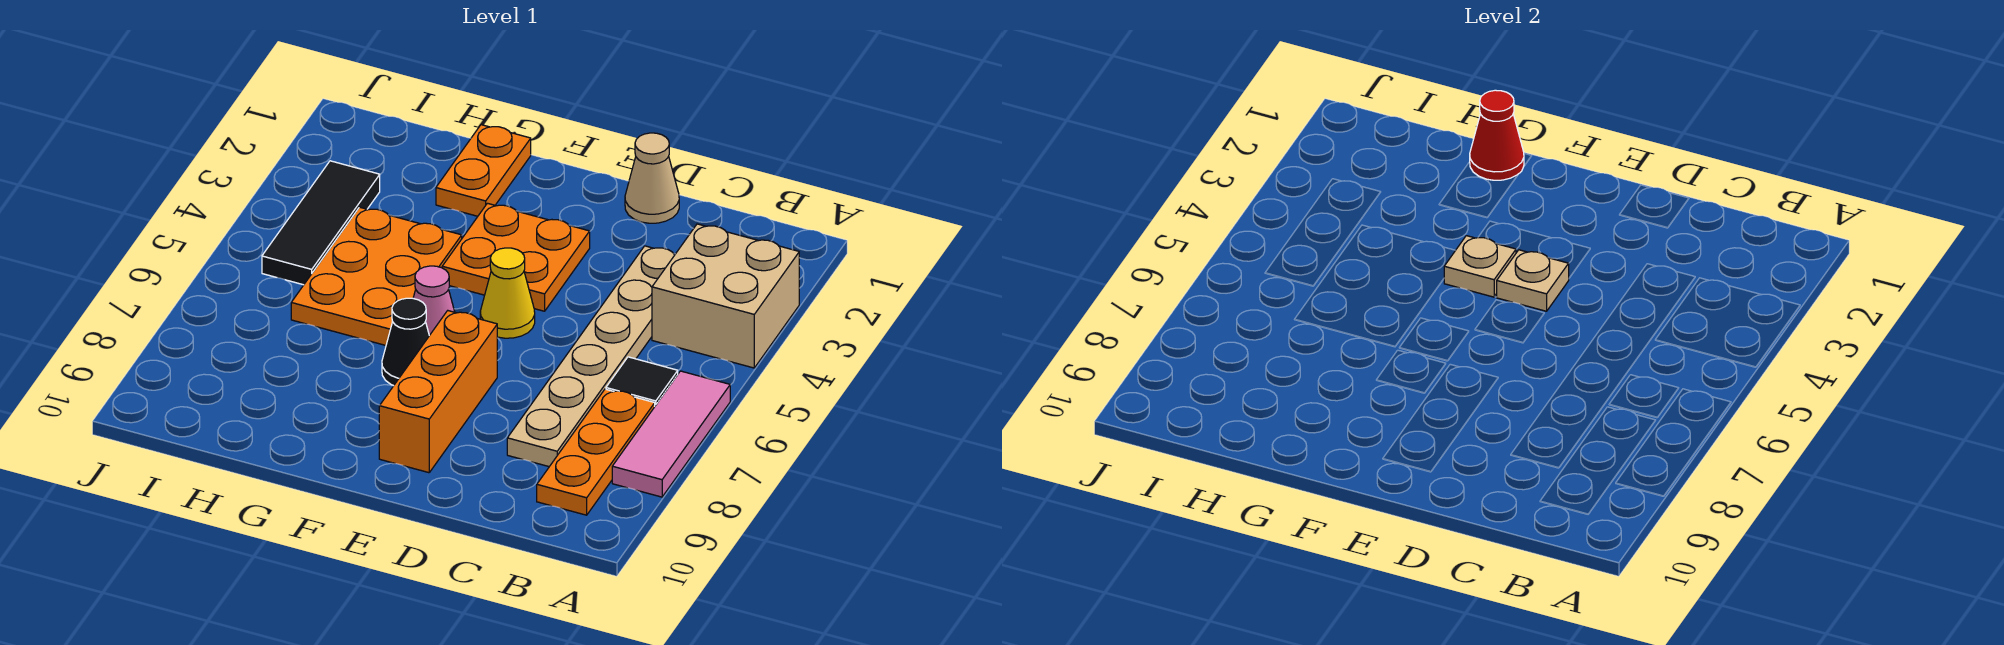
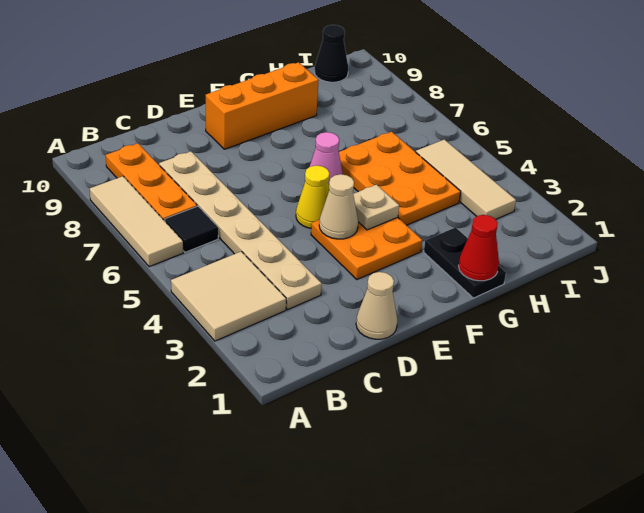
tan 2x2 brick [652,224,799,368] -> tan 2x2 tile [171,251,286,341]
pink 1x3 tile [612,371,730,497] -> tan 1x3 tile [90,176,183,267]
tan 1x1 plate [1497,250,1569,311] -> tan 1x1 cone [319,174,358,239]
orange 1x3 brick [379,311,497,473] -> orange 1x3 brick turned to [206,62,319,149]
black 1x1 cone [382,298,429,386] -> black 1x1 cone moved to [314,25,348,82]
orange 1x2 plate [436,125,531,216] -> black 1x2 plate [424,227,506,298]
black 1x3 tile [262,161,380,285] -> tan 1x3 tile [416,139,516,219]

